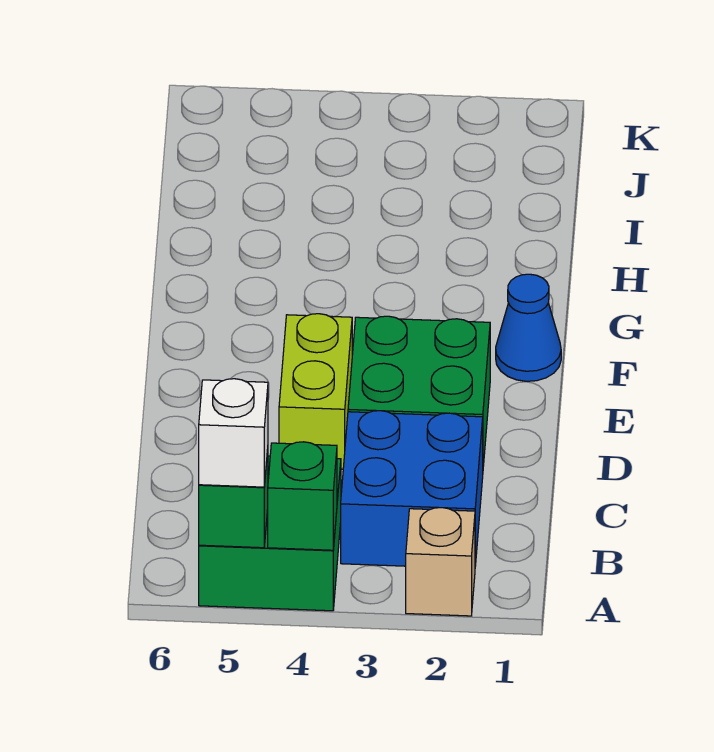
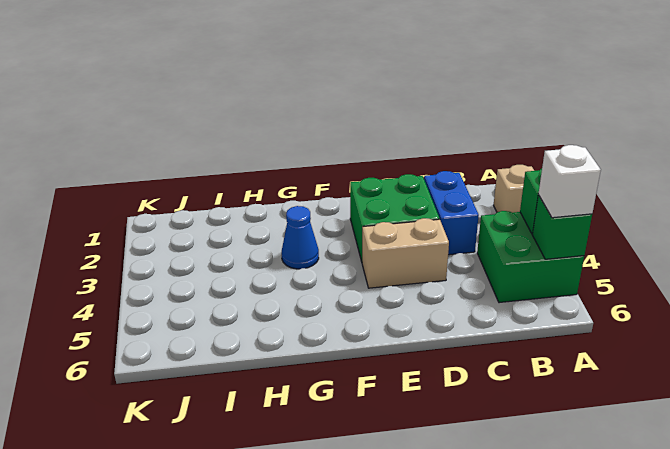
blue 2x2 brick [341,411,483,566] -> blue 1x2 brick [424,171,479,255]
lime 1x2 brick [279,314,352,469] -> tan 1x2 brick [362,218,449,288]
blue 1x1 cone [496,274,561,381] -> blue 1x1 cone moved to [282,206,319,269]

